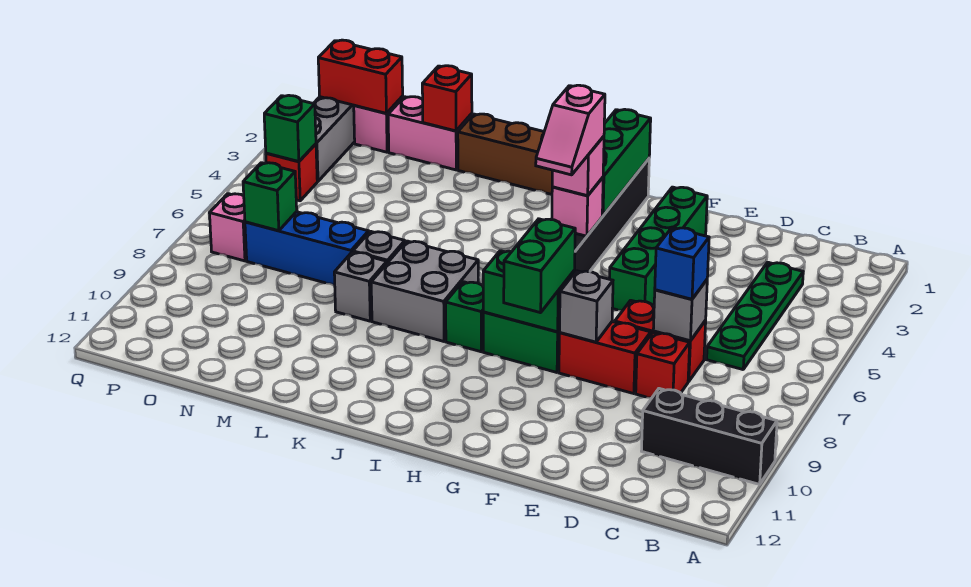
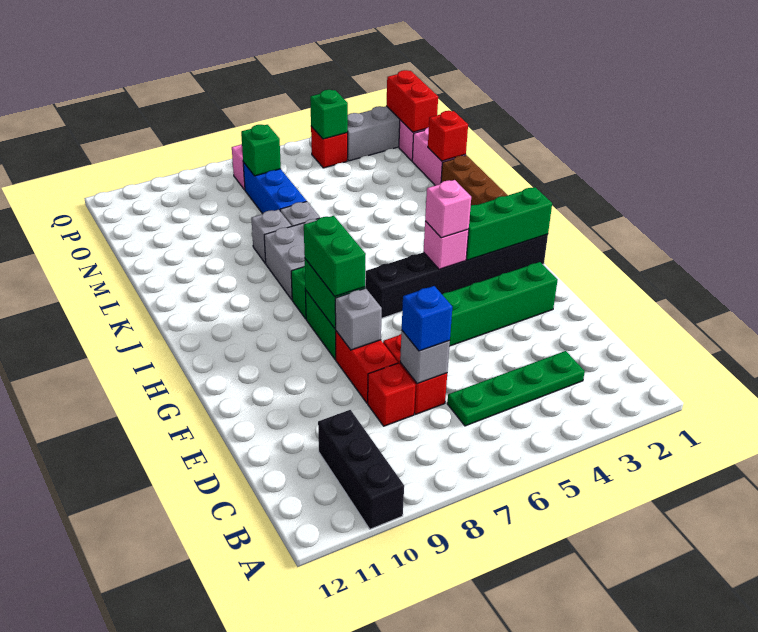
green 1x2 brick [504,219,575,313] -> green 1x2 brick turned to [304,216,366,296]
pink 1x2 slope [536,85,605,175] -> none

